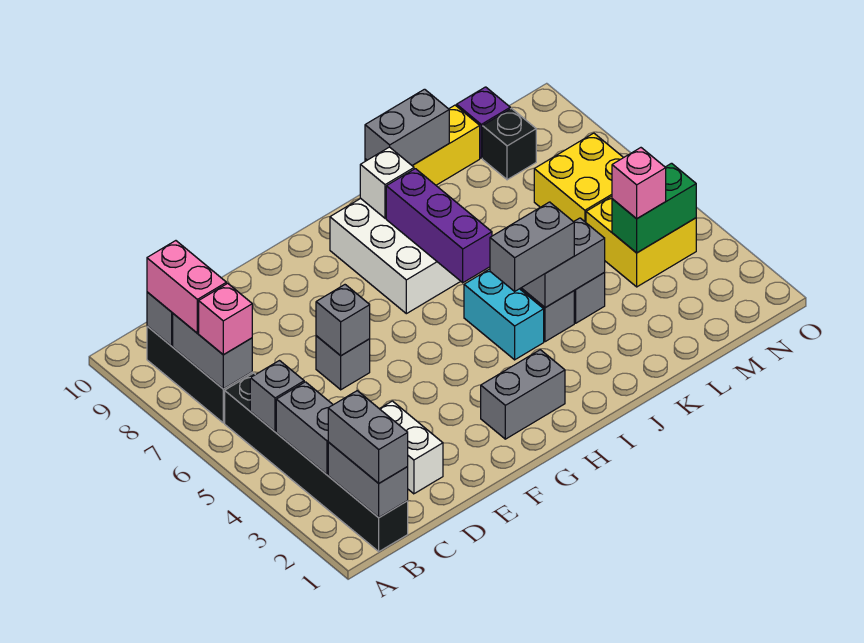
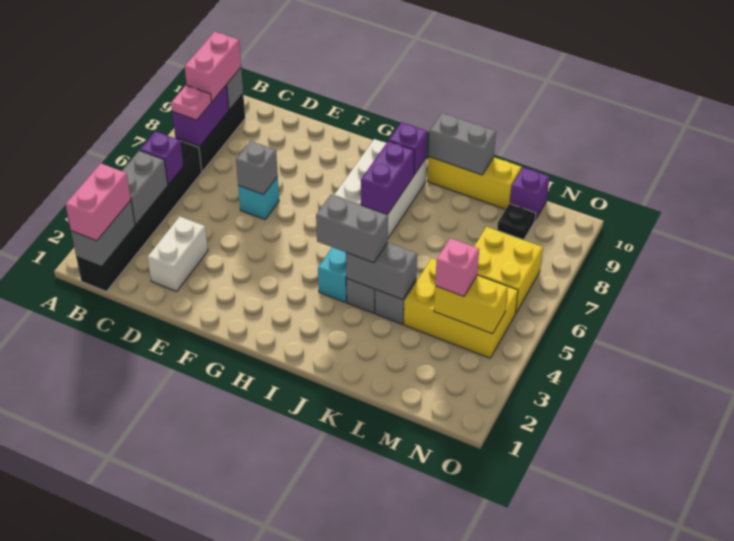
grey 1x2 brick [328,391,408,483] -> pink 1x2 brick [66,163,131,241]
grey 1x1 brick [250,361,304,432] -> purple 1x1 brick [140,131,183,185]
grey 1x2 brick [173,314,252,389] -> purple 1x2 brick [172,85,229,146]
pink 1x1 brick [199,283,252,355] -> pink 1x1 plate [171,85,211,120]
grey 1x1 brick [316,336,370,390] -> cyan 1x1 brick [238,177,279,219]
grey 1x2 brick [481,350,565,439] -> none
purple 1x3 brick [386,169,492,283] -> purple 1x2 brick [361,141,414,215]
white 1x1 brick [360,147,414,218] -> purple 1x1 brick [389,122,428,175]
yellow 2x2 brick [586,196,696,287] -> yellow 2x3 brick [404,258,518,358]
green 1x2 brick [612,163,696,253] -> yellow 1x2 brick [434,275,508,334]
black 1x1 brick [482,109,536,180] -> black 1x1 plate [497,204,536,240]

